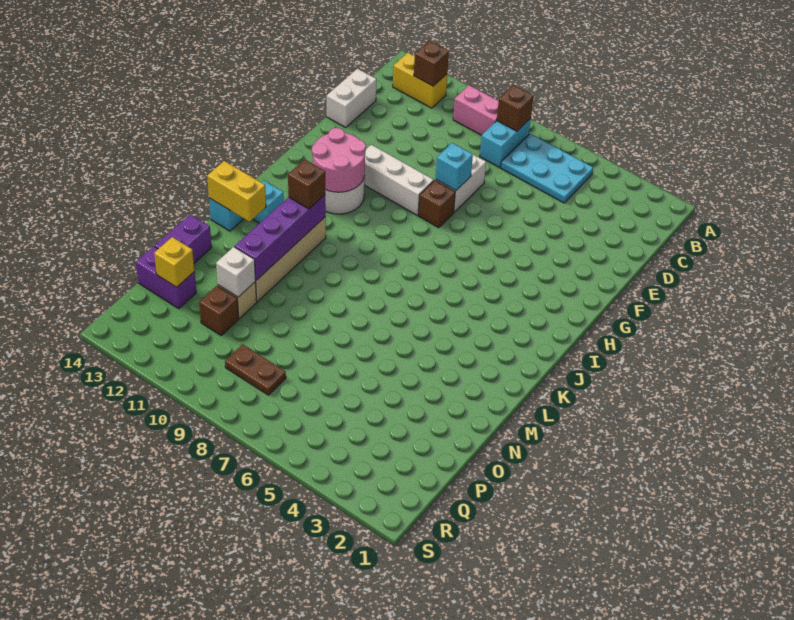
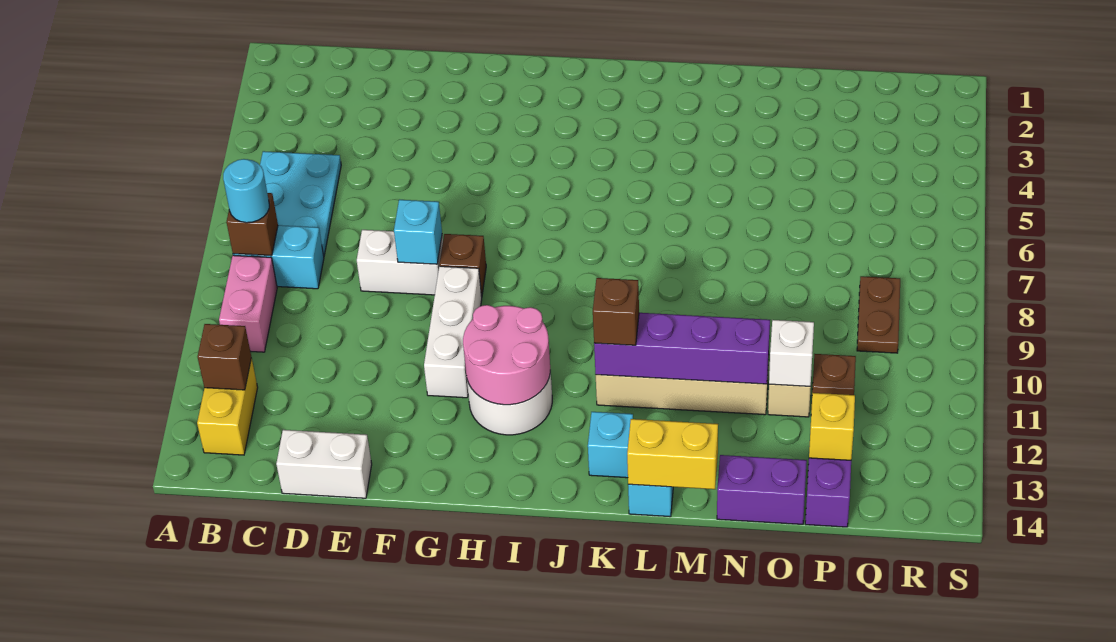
none -> cyan 1x1 round brick [223,159,269,223]
yellow 1x2 brick [207,161,266,222] -> yellow 1x2 brick turned to [627,419,718,489]

